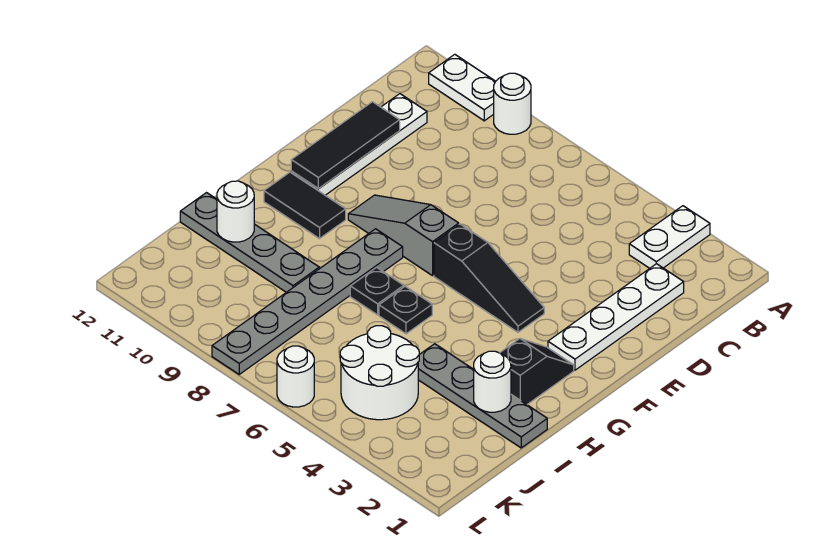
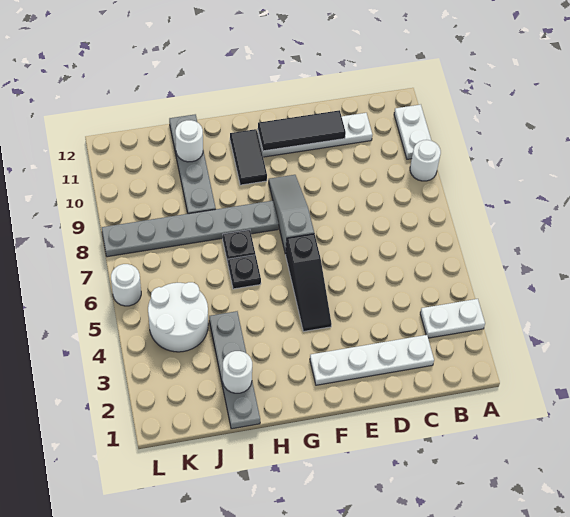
black 1x2 slope [500,339,574,405] -> none

